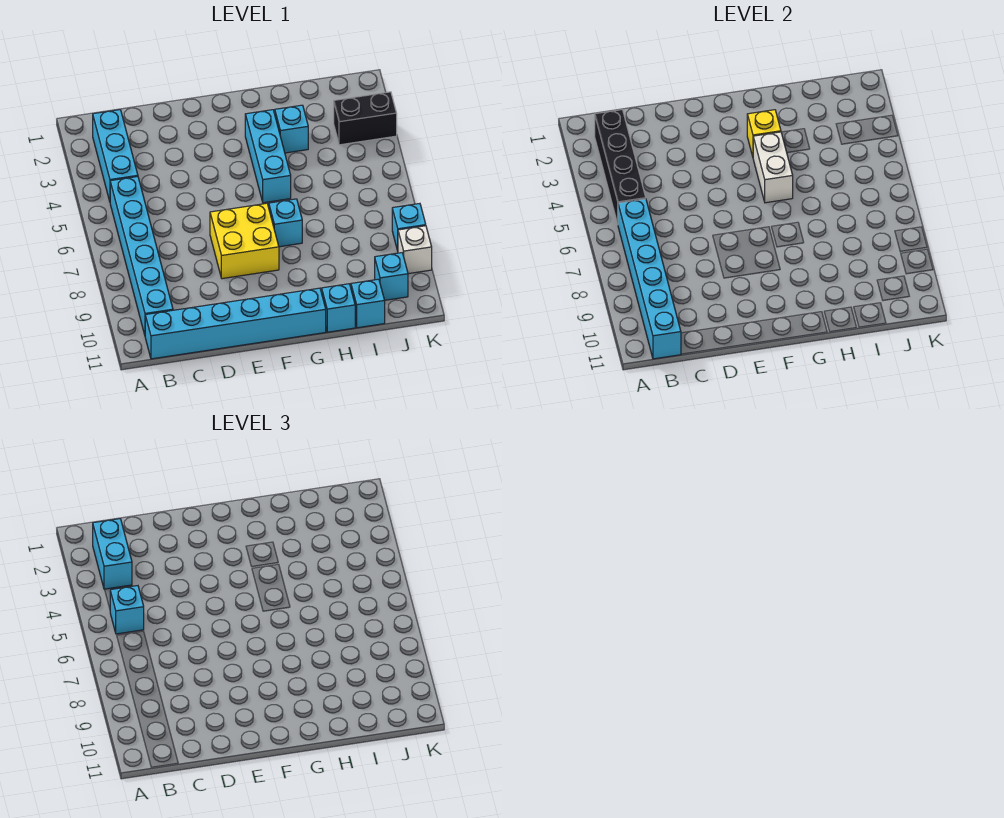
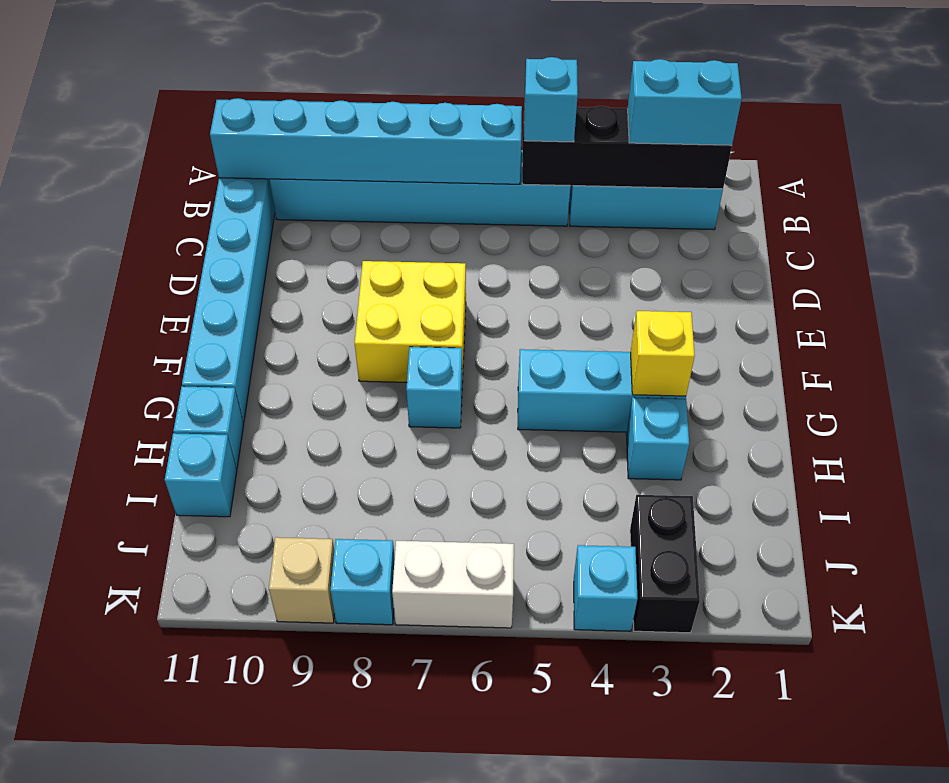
white 1x2 brick [753,132,793,203] -> white 1x2 brick moved to [392,541,514,628]
cyan 1x1 brick [375,253,408,300] -> cyan 1x1 brick moved to [574,545,638,631]
white 1x1 brick [398,226,432,274] -> tan 1x1 brick [269,537,334,623]

